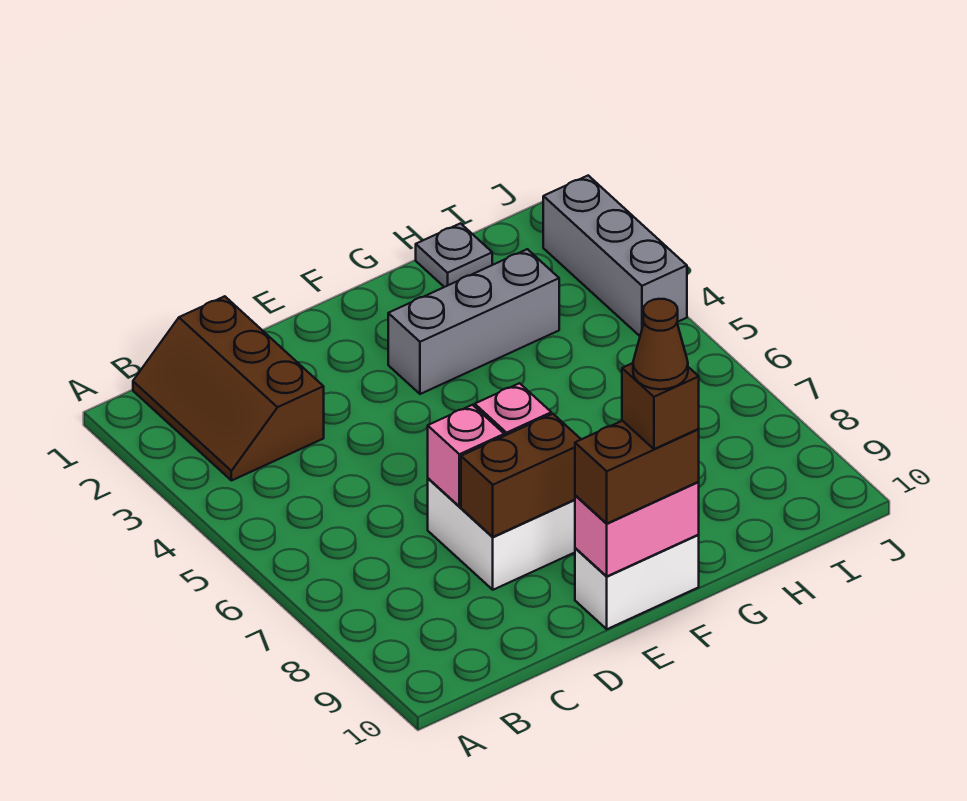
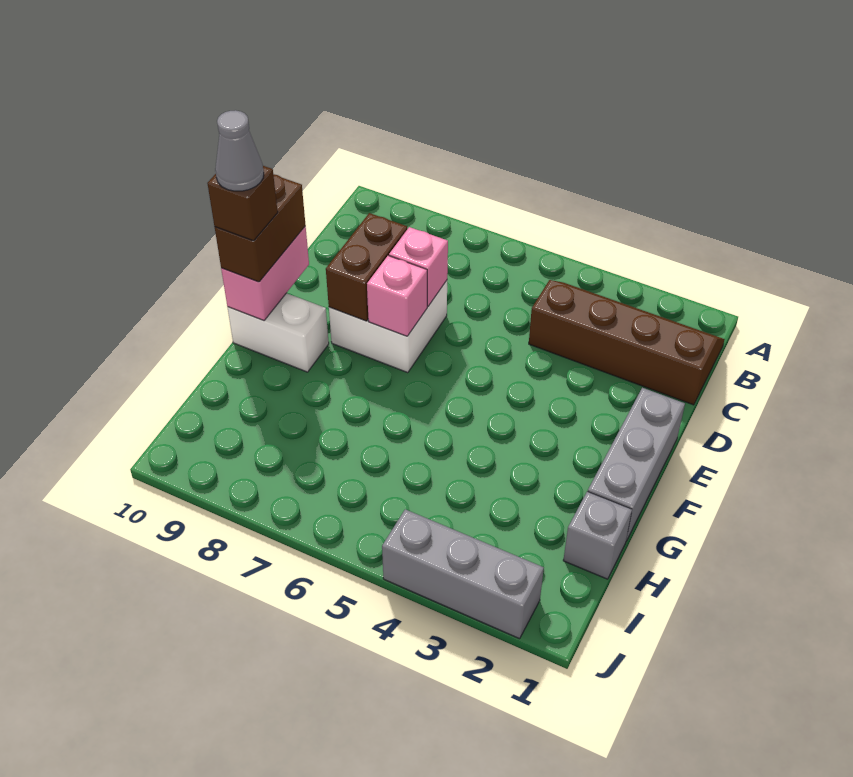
brown 2x3 slope [133,296,324,481] -> brown 2x4 slope [529,280,725,405]
white 1x2 brick [575,535,699,629] -> white 1x2 brick turned to [227,293,329,372]
grey 1x3 brick [388,249,559,394] -> grey 1x3 brick moved to [588,388,685,541]
brown 1x1 cone [633,299,688,389] -> grey 1x1 cone [215,110,264,191]
grey 1x1 plate [416,223,492,287] -> grey 1x1 brick [563,491,632,579]

